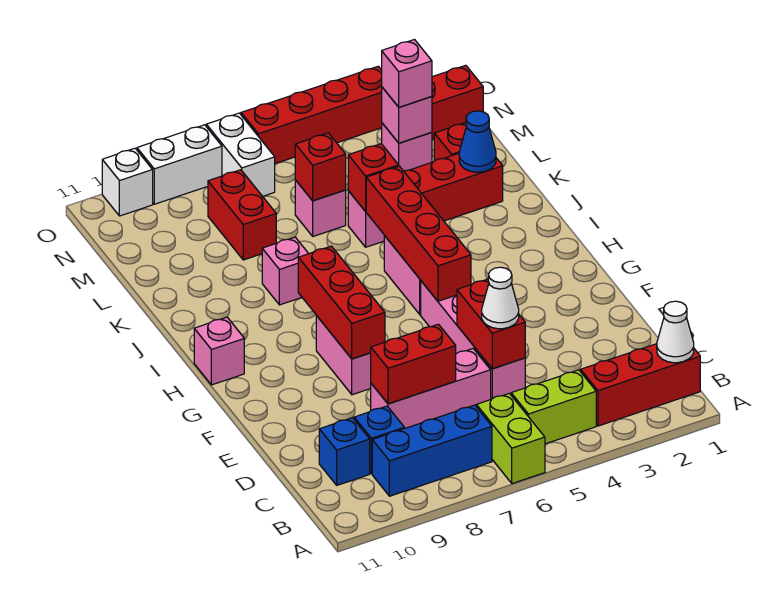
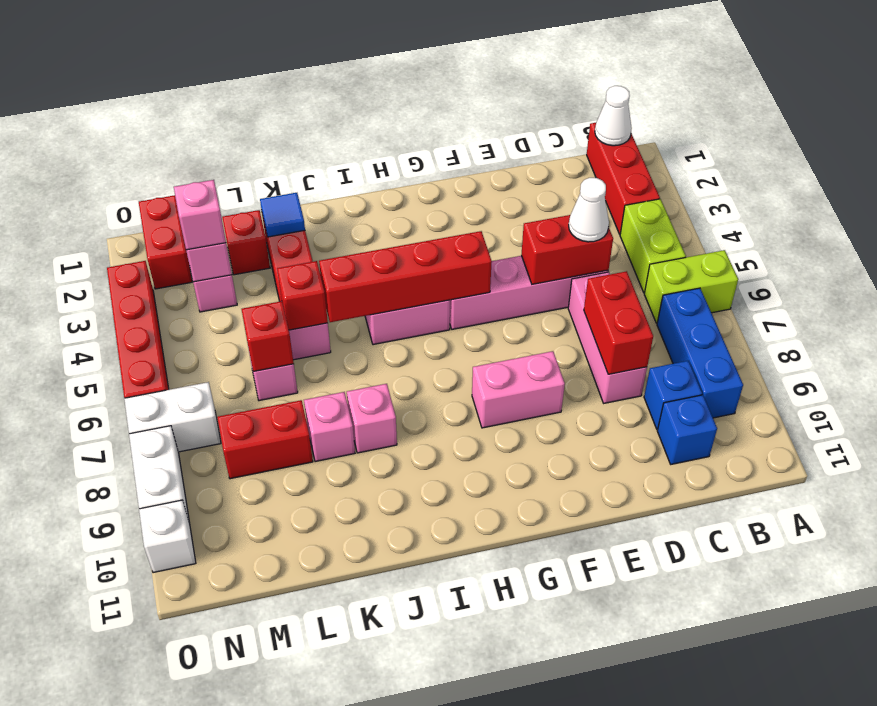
red 1x3 brick [298,246,385,359] -> none
pink 1x1 brick [194,317,244,385] -> pink 1x1 brick moved to [304,392,355,462]
blue 1x1 cone [459,111,496,172] -> blue 1x1 tile [260,193,305,237]

